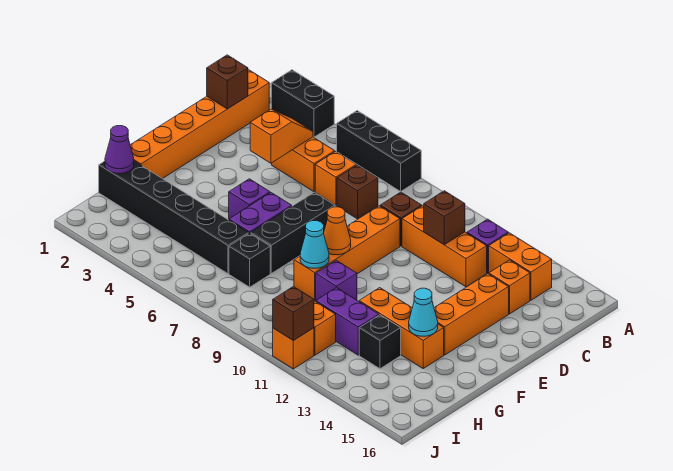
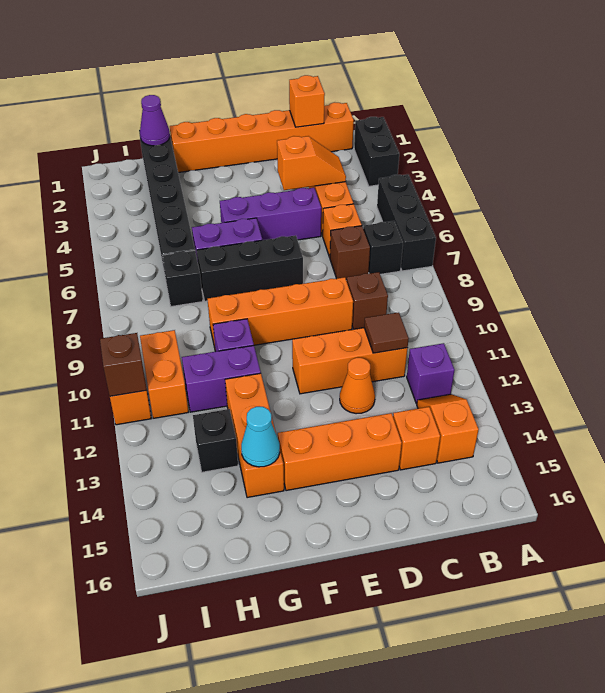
none -> black 1x1 brick [363,221,403,274]
orange 1x2 brick [489,233,552,300] -> orange 1x2 slope [417,394,479,463]
brown 1x1 brick [207,55,248,109] -> orange 1x1 brick [289,75,325,127]
orange 1x3 brick [402,206,487,287] -> orange 1x3 brick turned to [292,328,408,394]
brown 1x1 brick [424,191,465,245] -> brown 1x1 tile [364,312,409,353]
purple 1x1 brick [229,179,270,219] -> purple 1x3 brick [220,188,321,240]
orange 1x1 cone [324,207,351,255] -> orange 1x1 cone moved to [340,358,375,414]
cyan 1x1 cone [300,221,329,268] -> none
purple 1x2 brick [316,288,379,355] -> purple 1x2 brick turned to [182,346,261,412]

